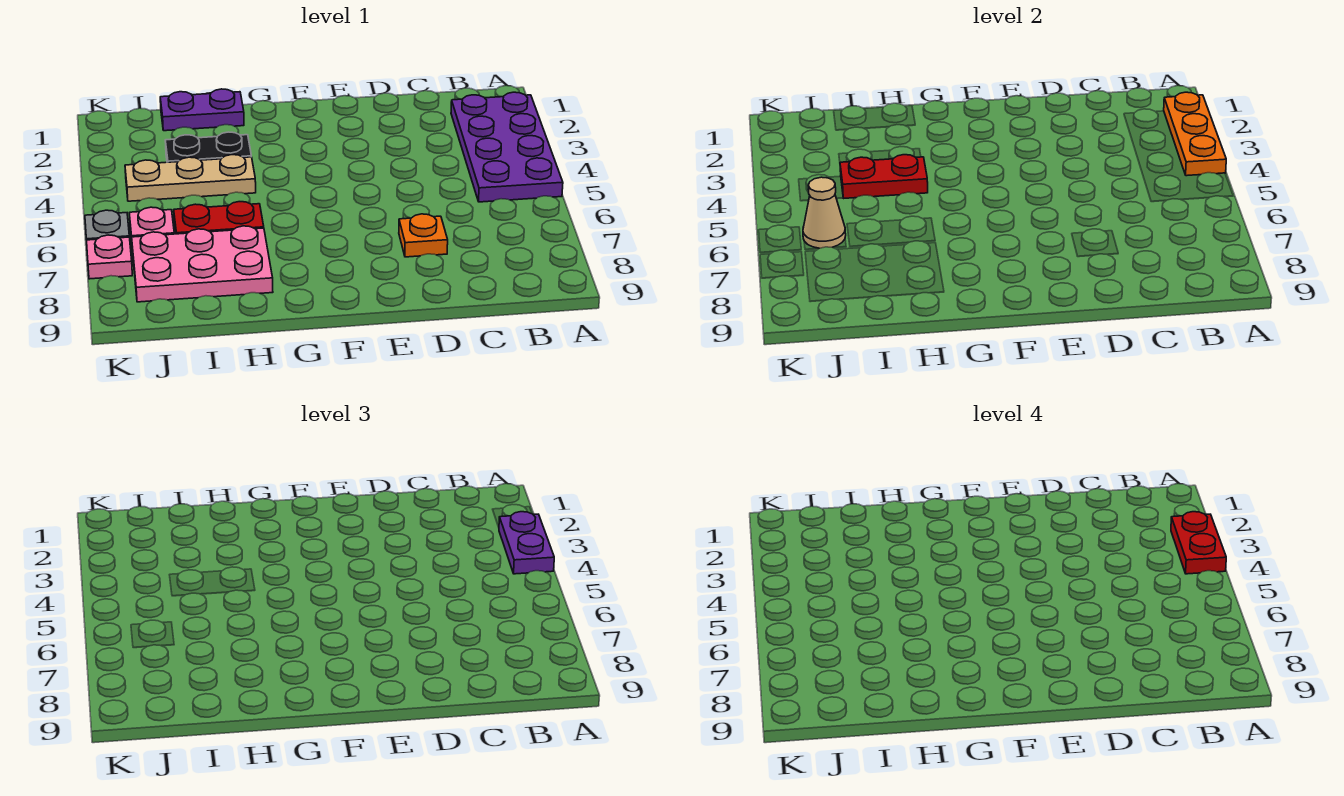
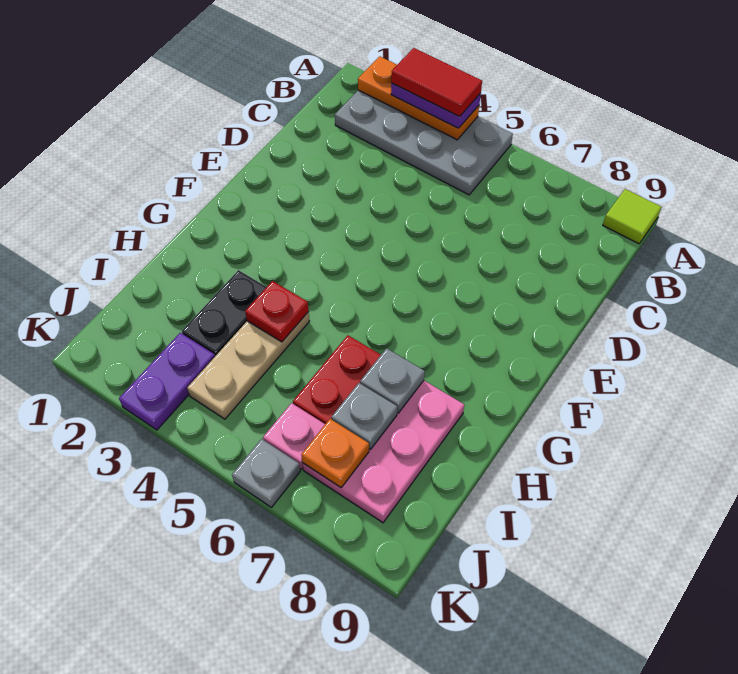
purple 2x4 plate [451,92,563,202] -> grey 2x4 plate [335,90,513,195]
red 1x2 plate [1171,512,1226,574] -> red 1x2 tile [391,48,482,117]
none -> lime 1x1 tile [603,189,661,244]
orange 1x1 plate [399,214,448,257] -> orange 1x1 plate moved to [301,419,369,487]
purple 1x2 plate [160,89,244,131] -> purple 1x2 plate moved to [119,333,215,430]
red 1x2 plate [840,155,928,199] -> red 1x1 plate [245,281,309,342]
none -> grey 1x1 plate [360,348,425,413]
none -> grey 1x1 plate [331,383,397,449]
tan 1x1 cone [803,177,846,248] -> none
pink 1x1 plate [87,235,132,279] -> none

